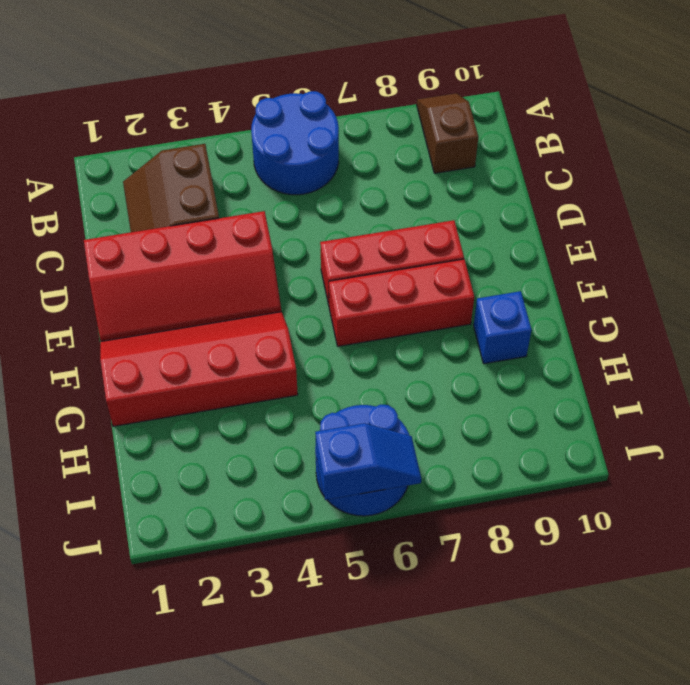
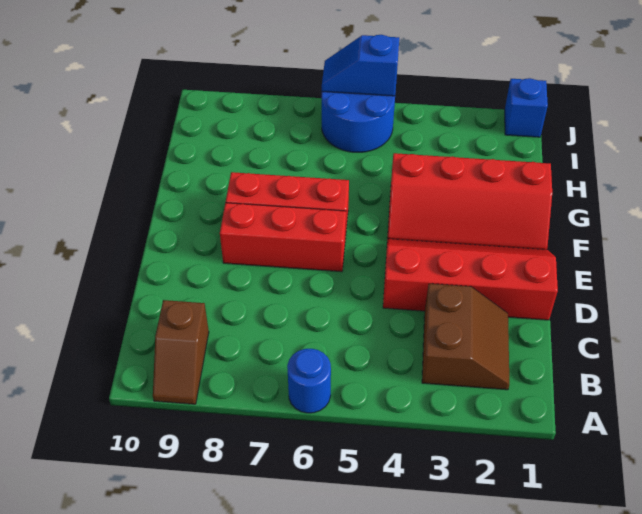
blue 2x2 round brick [251,91,339,195] -> blue 1x1 round brick [287,349,331,413]
blue 1x1 brick [474,291,532,364] -> blue 1x1 brick moved to [505,78,548,137]

